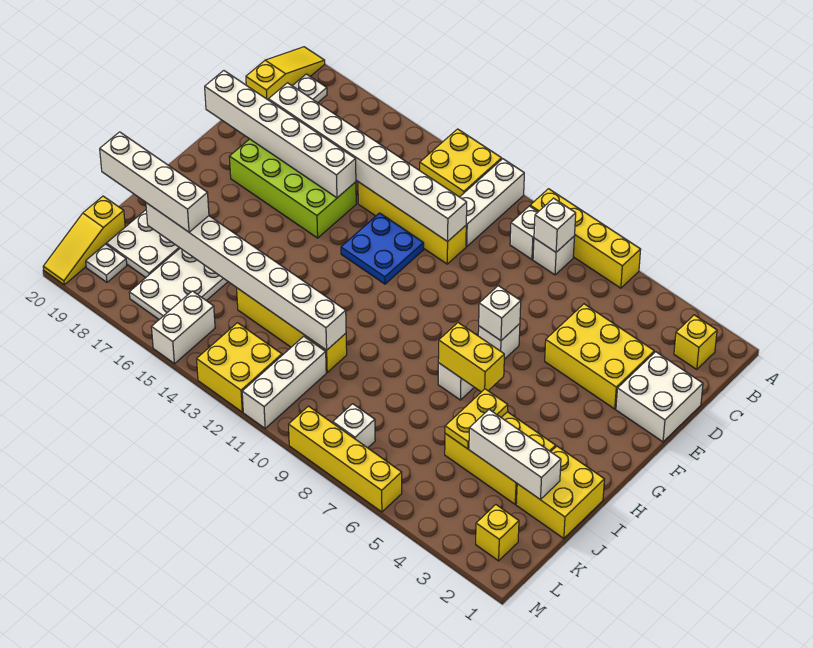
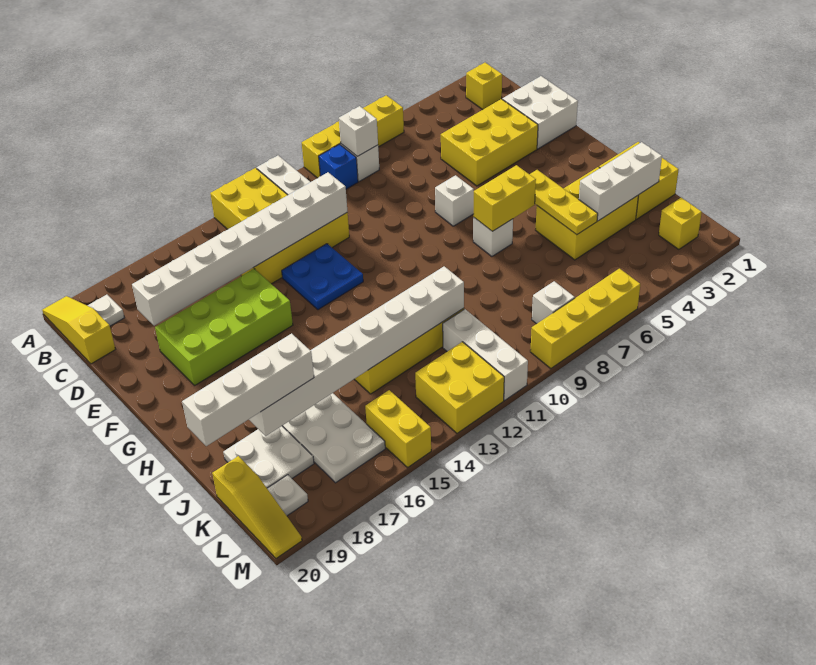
white 1x1 brick [510,206,538,259] -> blue 1x1 brick [319,144,358,189]
white 1x6 brick [205,71,356,198] -> none
white 1x1 brick [479,286,521,341] -> none
yellow 1x2 plate [445,389,508,449] -> yellow 1x3 plate [530,170,598,235]
white 1x2 brick [152,291,215,364] -> yellow 1x2 brick [365,390,431,467]

